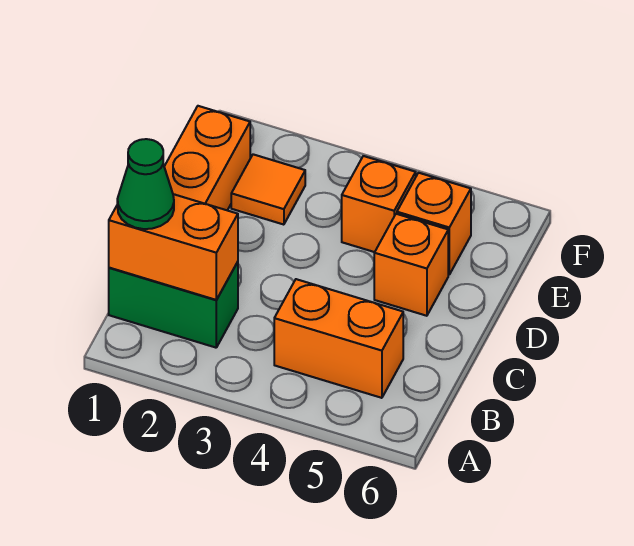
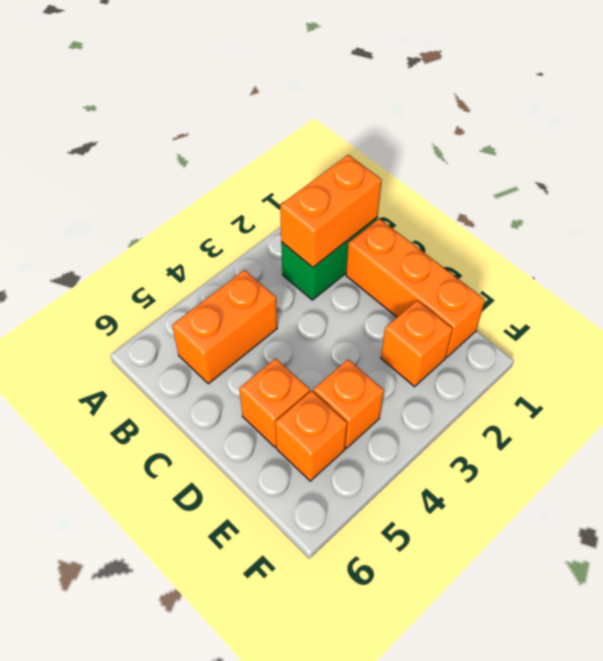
green 1x1 cone [117,139,174,229] -> none
orange 1x1 tile [231,154,305,225] -> orange 1x1 brick [381,300,453,387]

